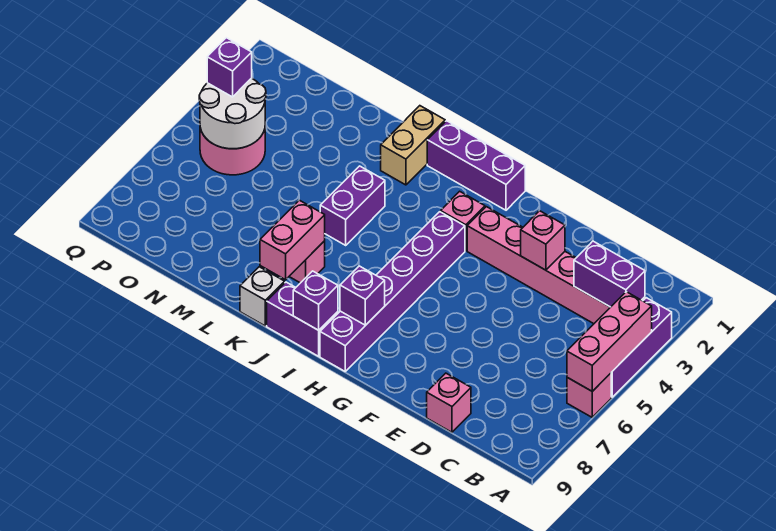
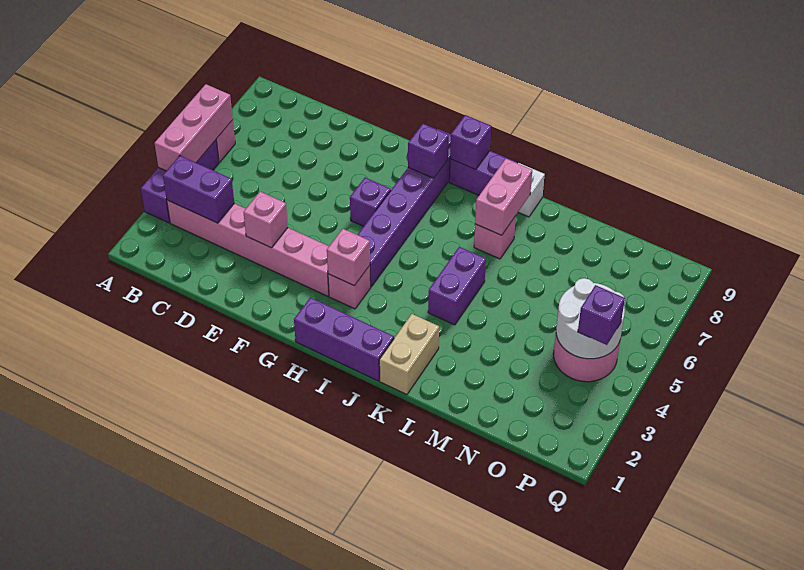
pink 1x1 brick [427,373,471,432] -> pink 1x1 brick moved to [327,229,370,286]
none -> purple 1x1 brick [350,178,391,226]

